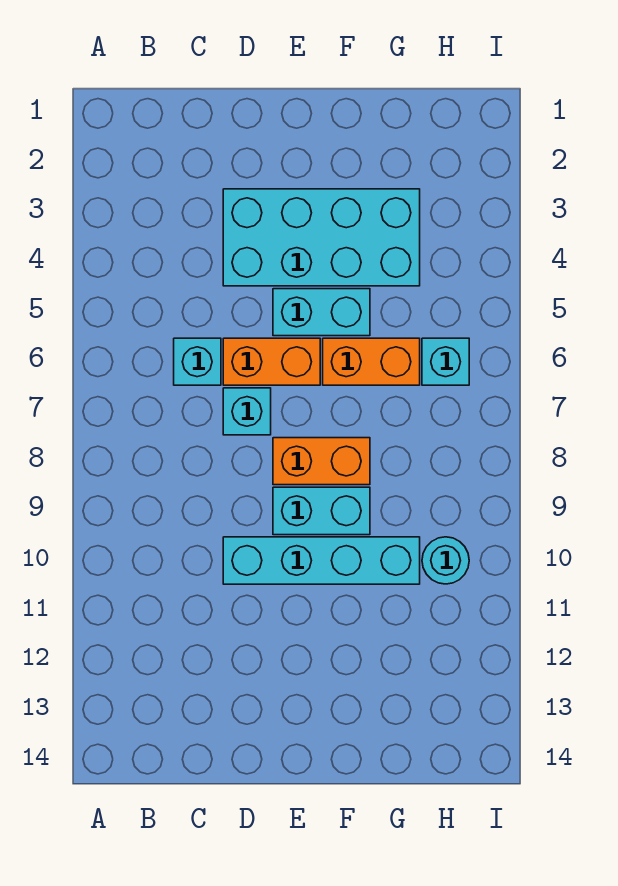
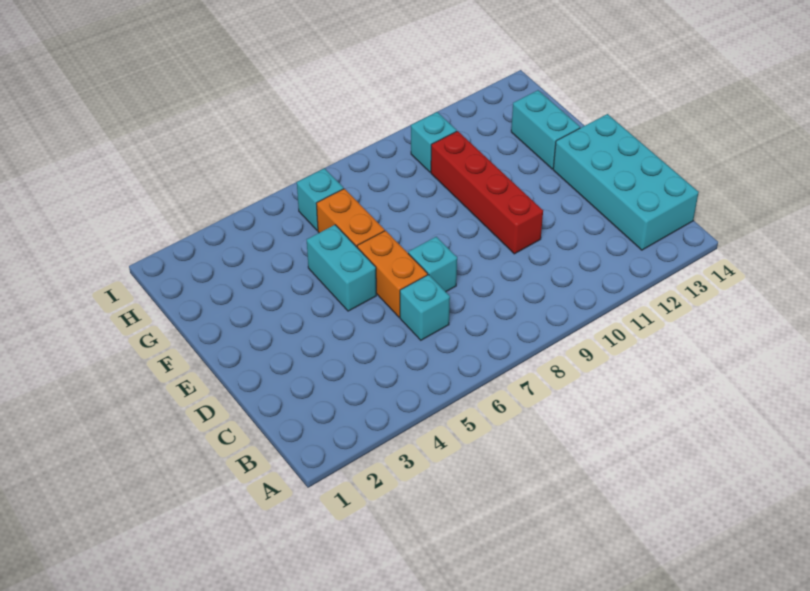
cyan 2x4 brick [223,189,420,286] -> cyan 2x4 brick moved to [553,114,699,250]
cyan 1x4 brick [223,537,420,584] -> red 1x4 brick [431,131,543,254]
orange 1x2 brick [273,438,370,485] -> none
cyan 1x2 brick [273,487,370,535] -> cyan 1x2 brick moved to [511,90,580,169]
cyan 1x1 round brick [422,537,469,584] -> cyan 1x1 brick [411,112,457,172]

